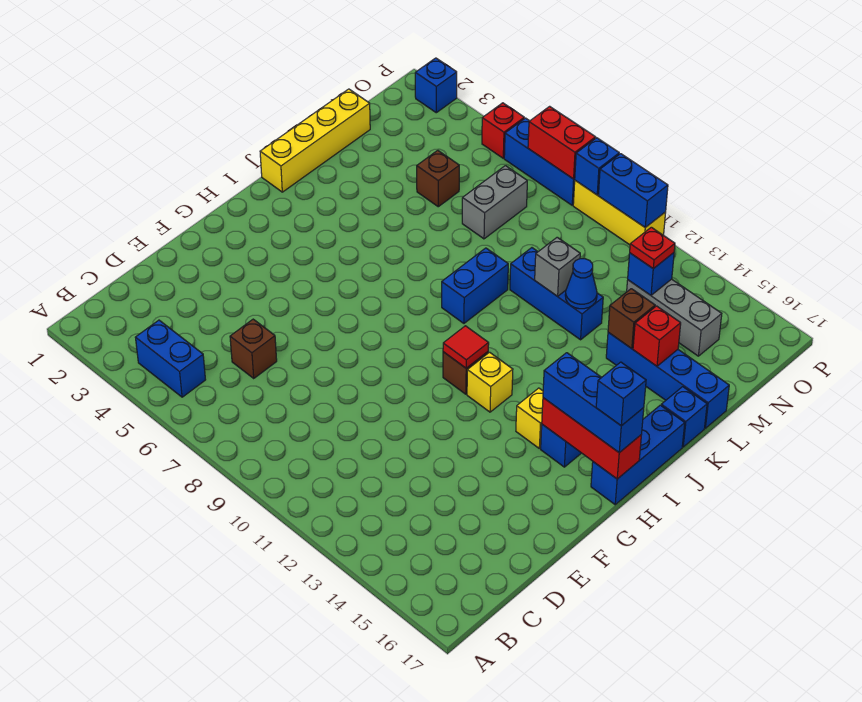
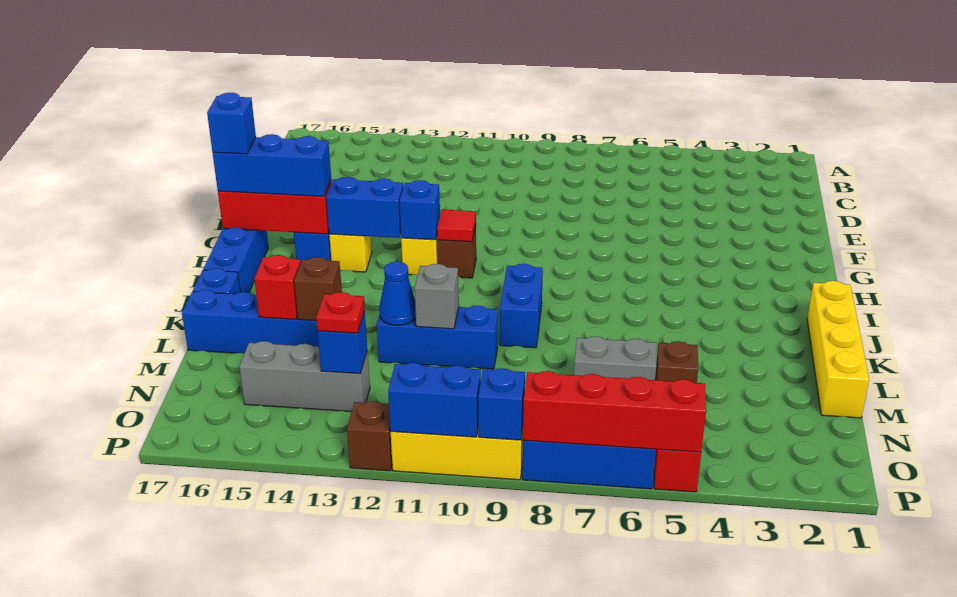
blue 1x2 brick [135,320,206,397] -> blue 1x2 brick moved to [326,177,403,238]
brown 1x1 brick [230,319,277,378] -> brown 1x1 brick moved to [347,401,392,471]
grey 1x2 brick [462,166,527,239] -> grey 1x2 brick turned to [574,336,656,380]
blue 1x1 brick [415,58,457,113] -> blue 1x1 brick moved to [400,180,440,240]
red 1x2 brick [528,106,596,179] -> red 1x4 brick [523,371,706,452]

